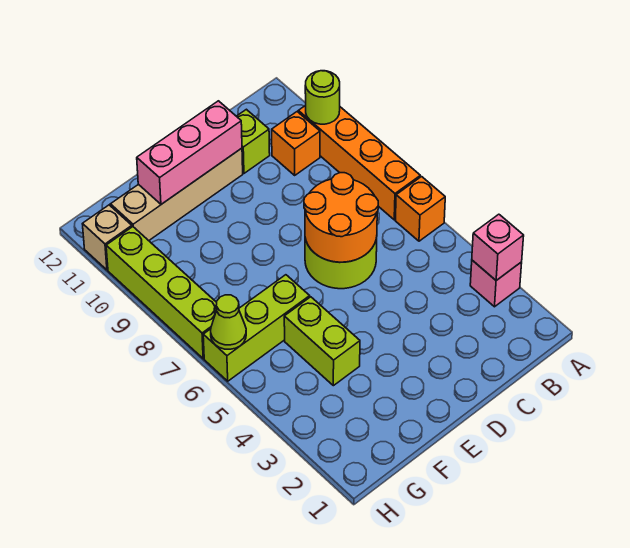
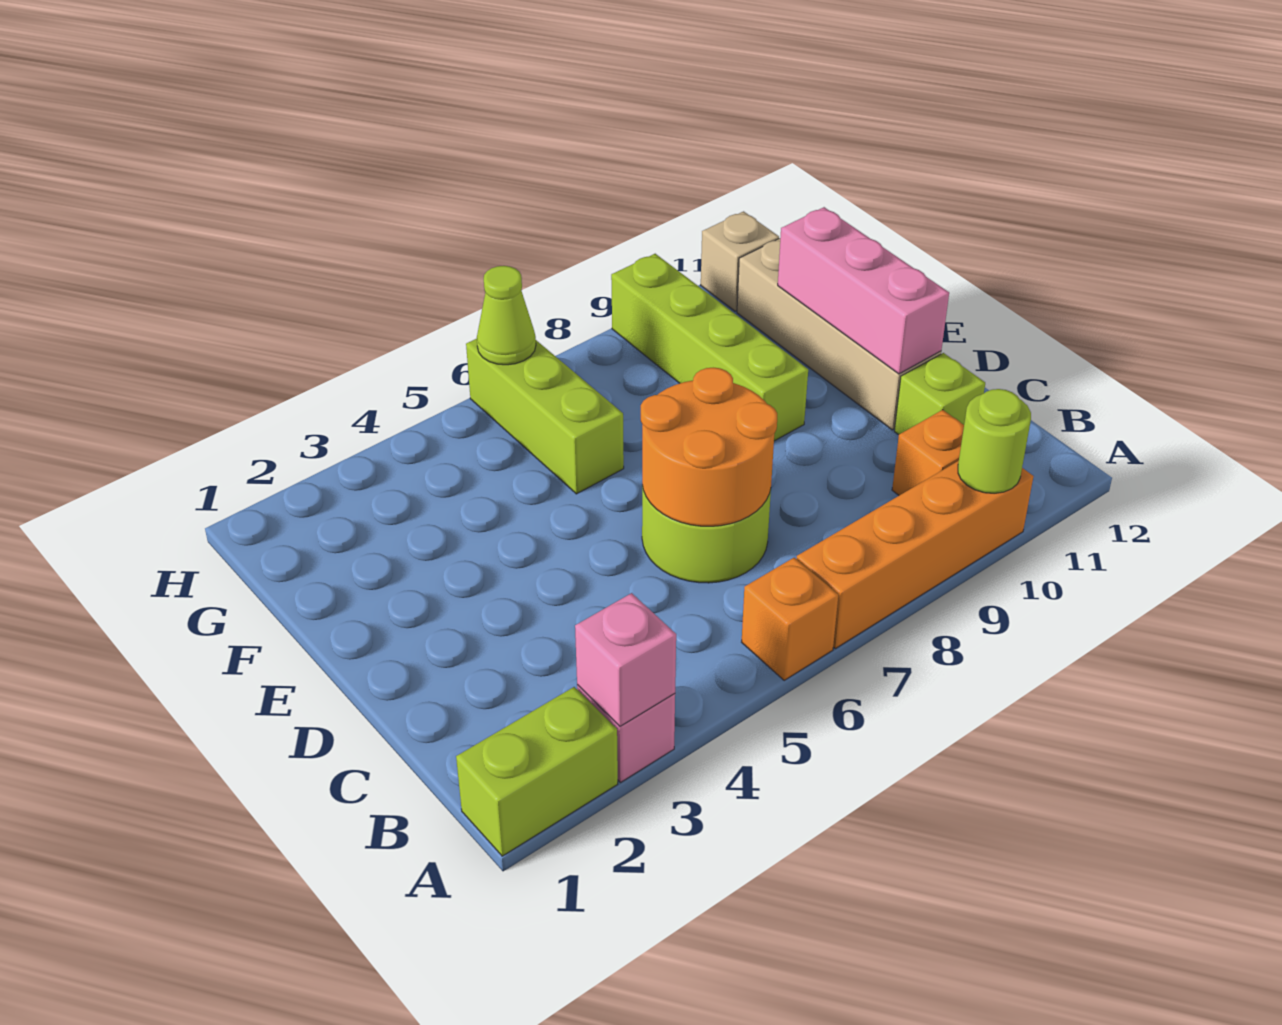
lime 1x2 brick [284,297,360,386] -> lime 1x2 brick moved to [456,687,618,856]
lime 1x4 brick [106,227,217,359] -> lime 1x4 brick turned to [611,254,808,441]

